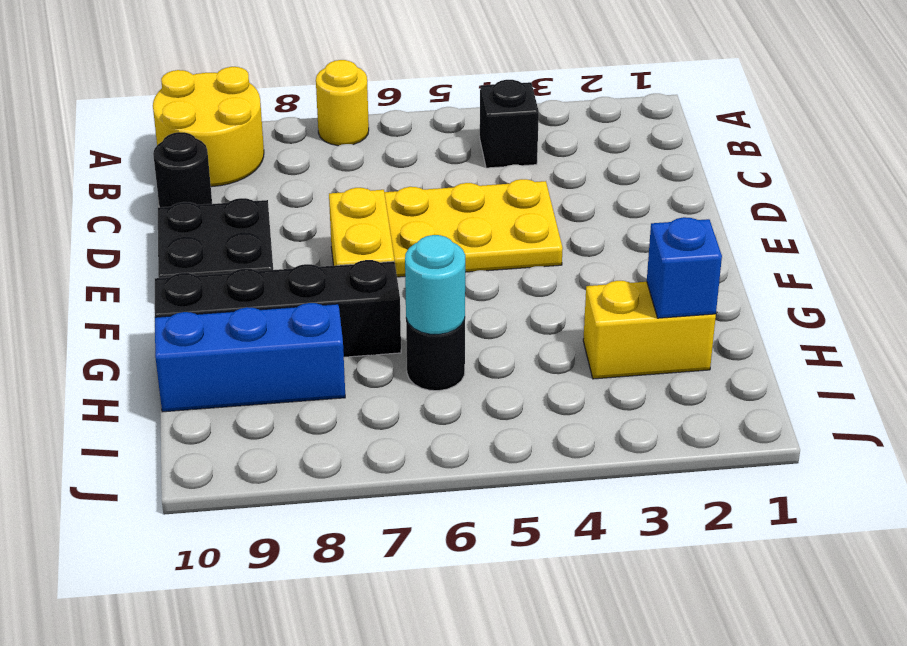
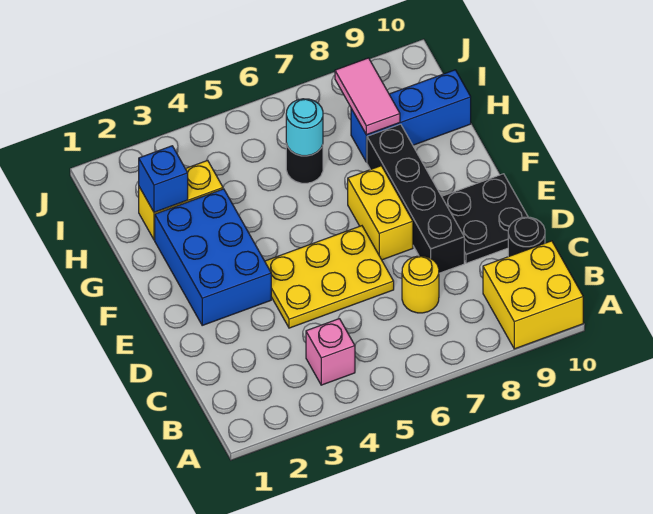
yellow 1x1 round brick [316,60,369,146] -> yellow 1x1 round brick moved to [402,256,439,313]
yellow 2x2 round brick [153,67,264,187] -> yellow 2x2 brick [483,241,583,349]
black 1x1 brick [480,80,539,168] -> pink 1x1 brick [306,319,355,385]
none -> blue 2x3 brick [155,189,271,325]
black 1x4 brick [155,260,401,357] -> black 1x4 brick turned to [367,124,464,273]
none -> pink 1x2 tile [335,58,400,135]

